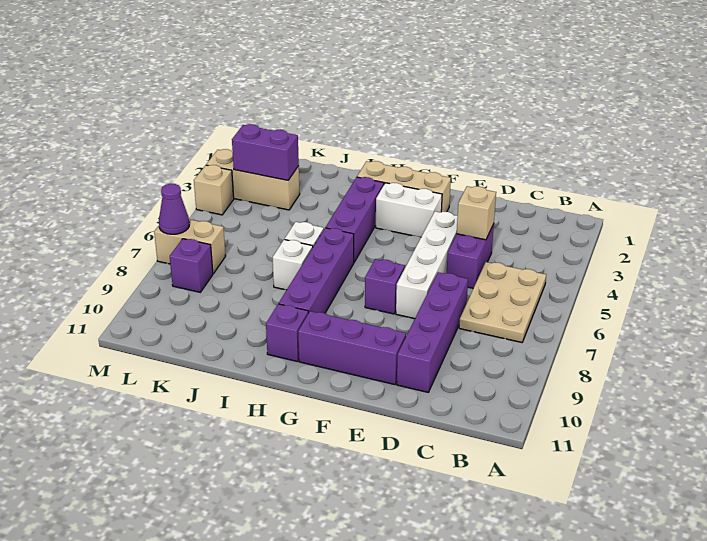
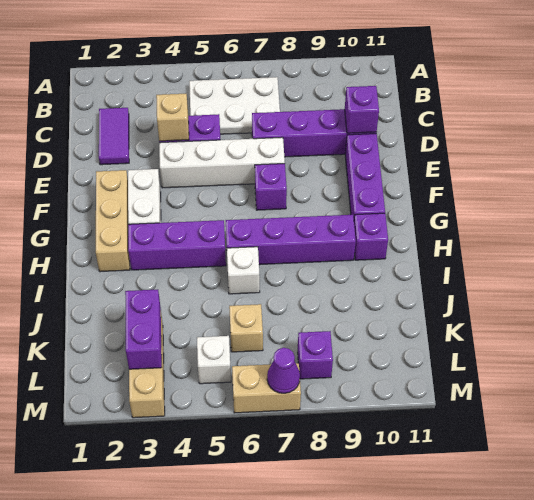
tan 2x3 plate [459,262,546,342] -> white 2x3 plate [189,77,280,134]
none -> purple 1x2 tile [99,108,129,165]
none -> purple 1x1 brick [345,86,379,133]
white 1x1 brick [273,239,313,290] -> white 1x1 brick moved to [197,336,231,384]
tan 1x2 brick [154,219,226,273] -> tan 1x2 brick turned to [232,363,301,413]
tan 1x1 brick [194,165,234,215] -> tan 1x1 brick moved to [229,304,263,352]

